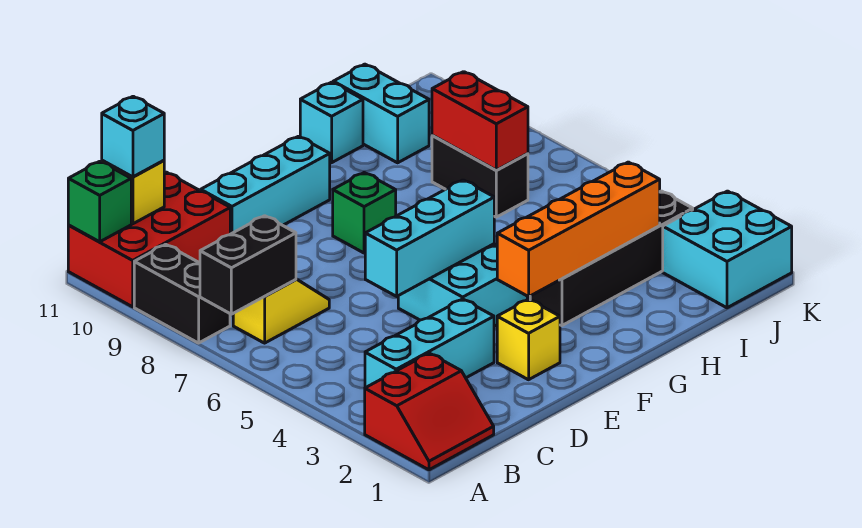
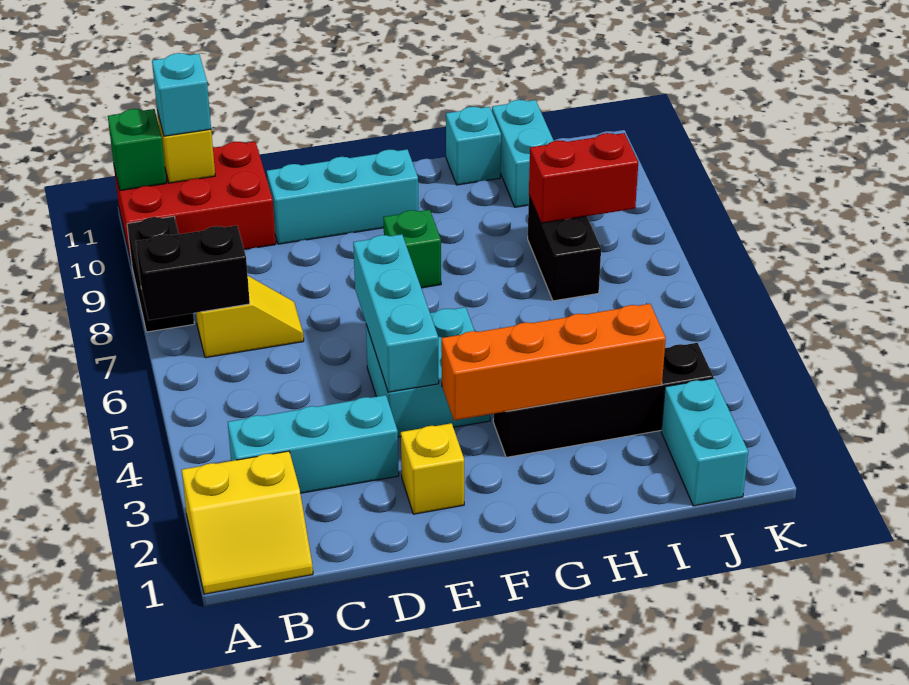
red 2x2 slope [365,353,494,470] -> yellow 2x2 slope [182,451,313,594]
cyan 1x3 brick [365,180,494,296] -> cyan 1x3 brick turned to [353,234,439,392]
red 1x2 brick [432,72,528,170] -> red 1x2 brick turned to [529,133,638,223]
cyan 2x2 brick [663,191,792,308] -> cyan 1x2 brick [661,378,748,506]

